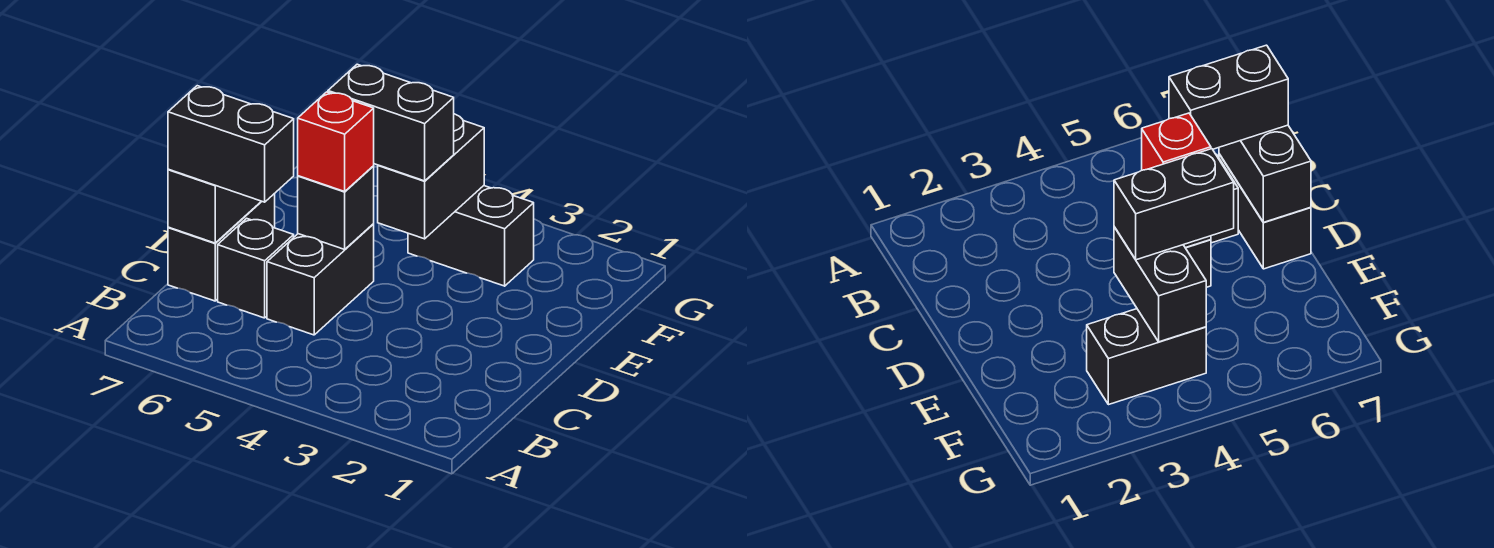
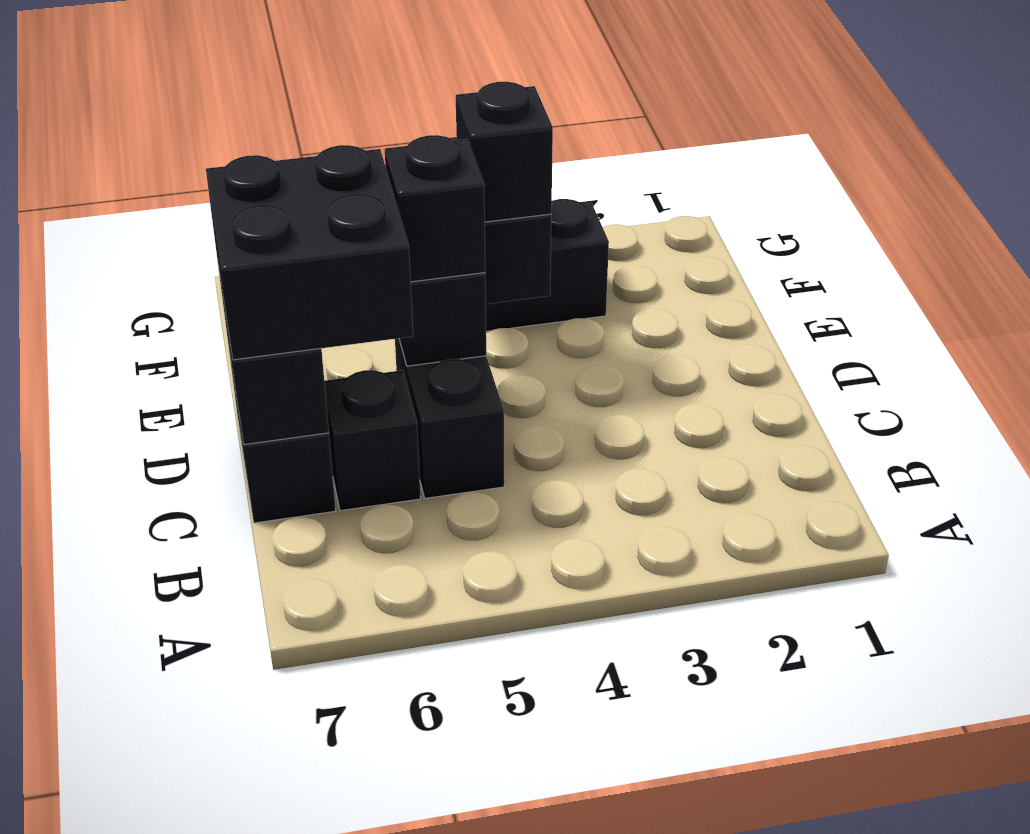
black 1x2 brick [168,86,294,202] -> black 2x2 brick [206,145,413,360]
red 1x1 brick [298,92,374,192] -> black 1x1 brick [385,135,485,282]
black 1x2 brick [328,64,454,181] -> black 1x1 brick [456,82,553,222]

